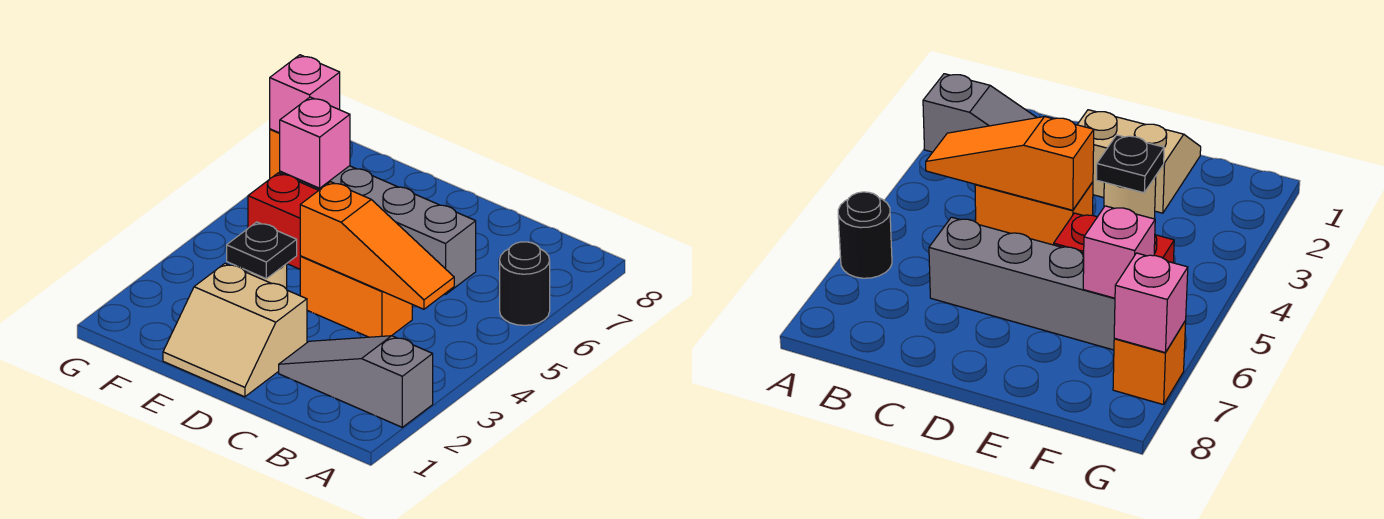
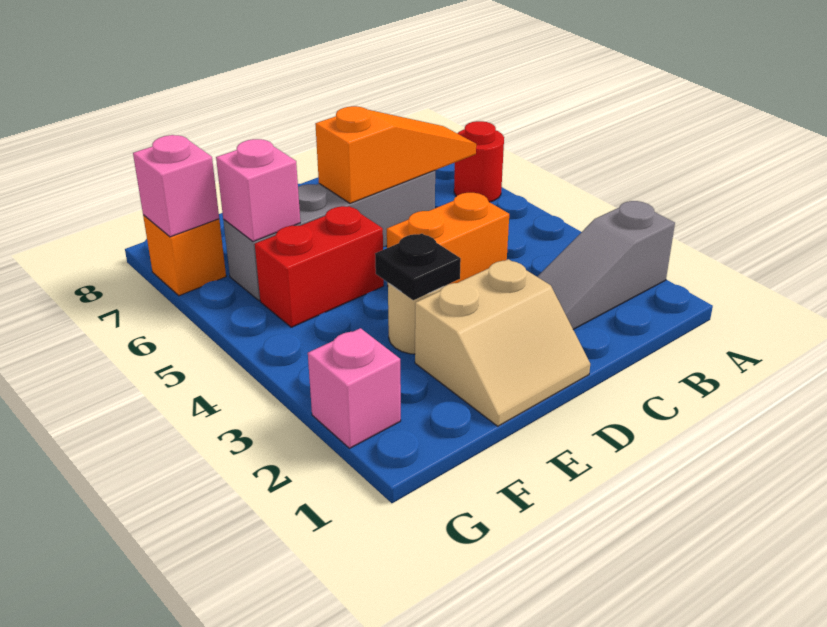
black 1x1 round brick [500,242,550,325] -> red 1x1 round brick [454,121,504,202]
orange 1x3 slope [300,182,454,309] -> orange 1x3 slope moved to [315,106,476,203]
none -> pink 1x1 brick [308,328,401,448]

